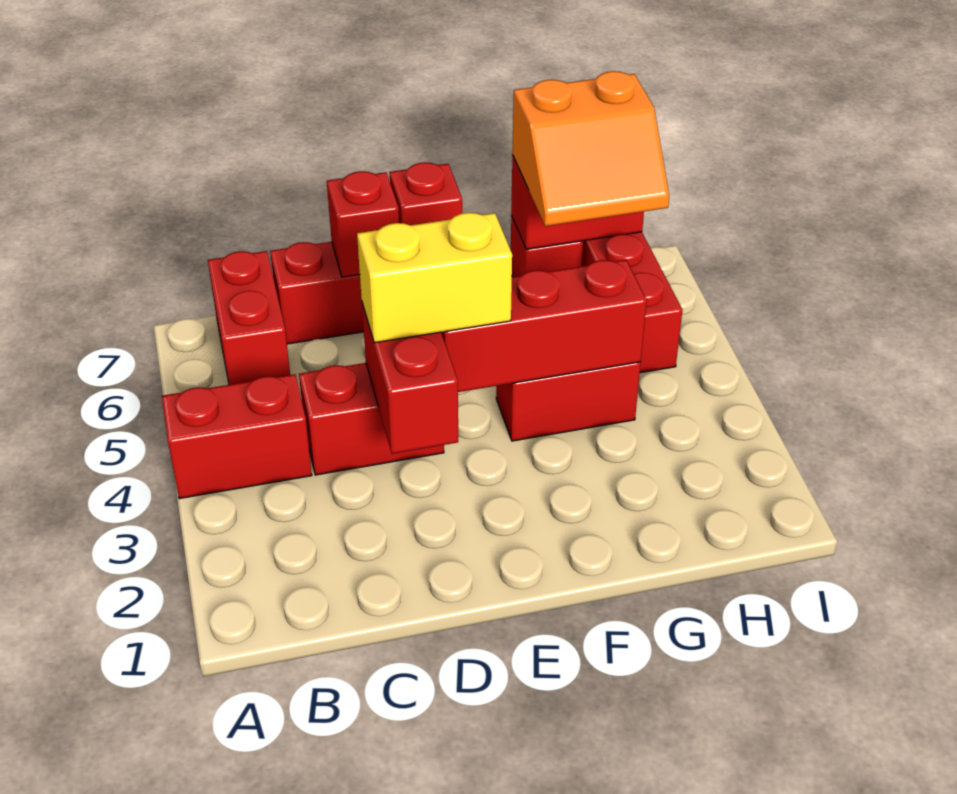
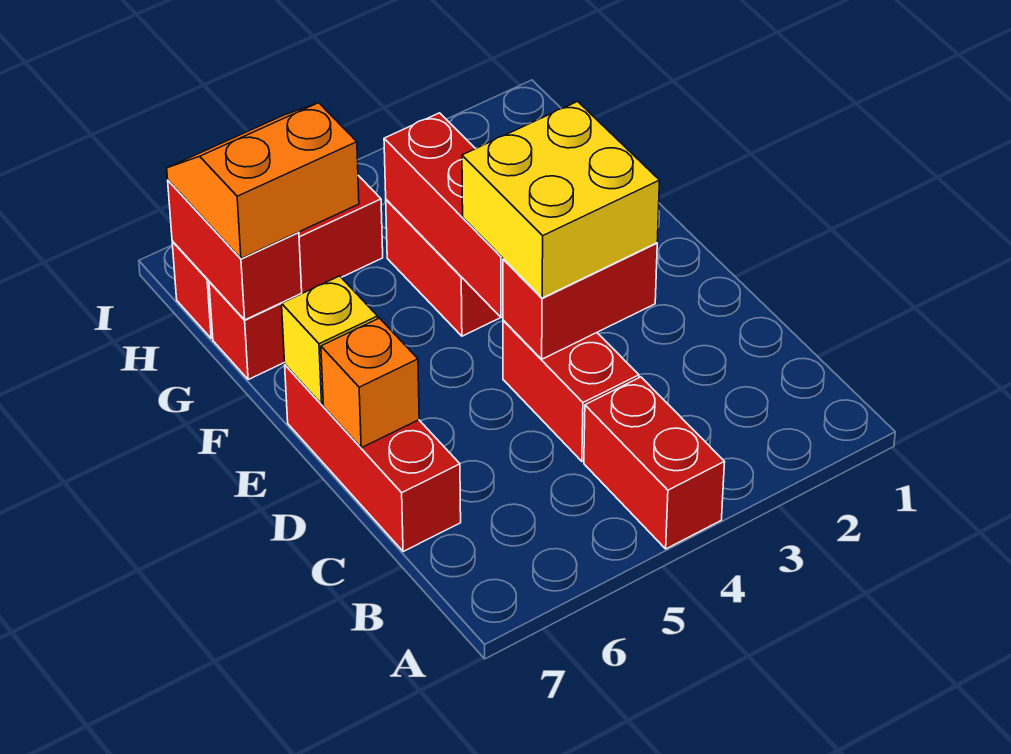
red 1x2 brick [208,251,290,385] -> none
yellow 1x2 brick [357,213,512,343] -> yellow 2x2 brick [462,101,660,298]
red 1x1 brick [327,171,399,277] -> orange 1x1 brick [321,318,419,448]
red 1x1 brick [389,162,462,225] -> yellow 1x1 brick [282,276,378,404]
orange 2x2 slope [512,71,669,226] -> orange 2x2 slope turned to [167,103,359,259]

